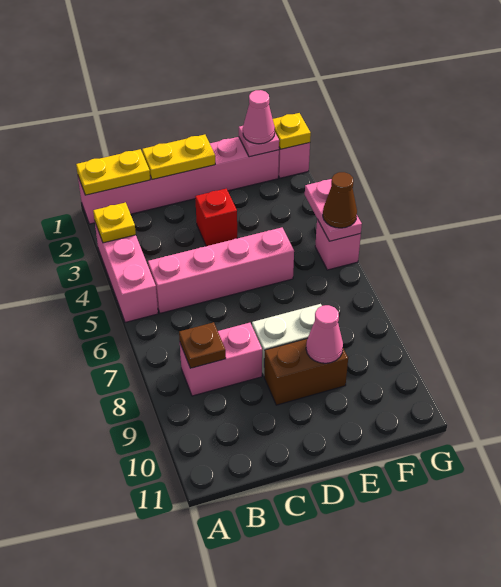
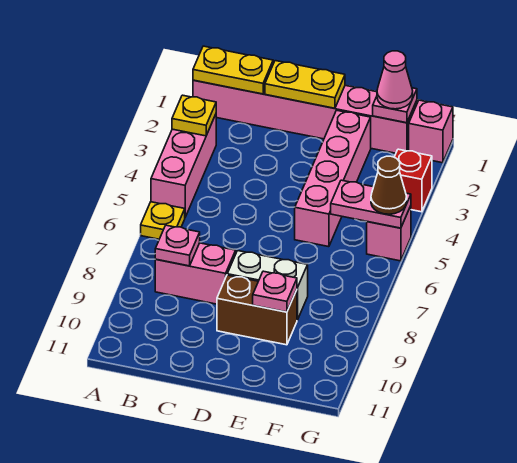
pink 1x4 brick [148,228,294,313] -> pink 1x4 brick turned to [295,110,371,247]
brown 1x1 plate [179,322,226,368] -> pink 1x1 plate [155,225,200,266]
red 1x1 brick [195,189,237,246] -> red 1x1 brick moved to [394,149,432,212]
pink 1x1 cone [306,305,343,363] -> pink 1x1 plate [253,271,297,312]
yellow 1x1 plate [273,113,311,149] -> yellow 1x1 plate moved to [141,202,185,239]
pink 1x2 plate [305,179,362,241] -> pink 1x2 plate turned to [331,180,411,228]

